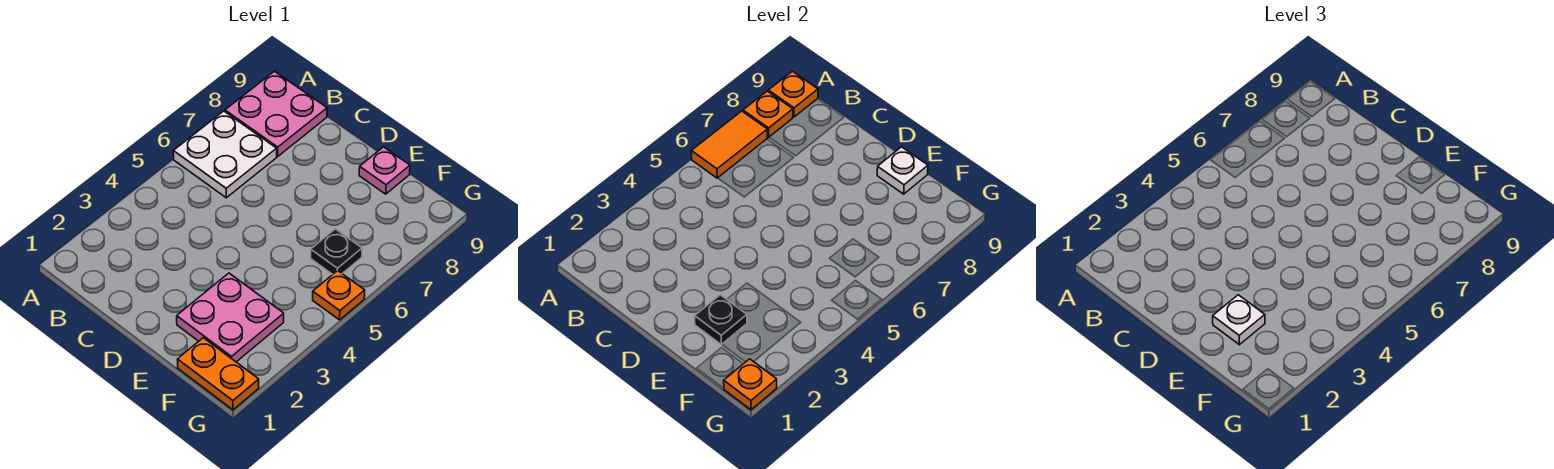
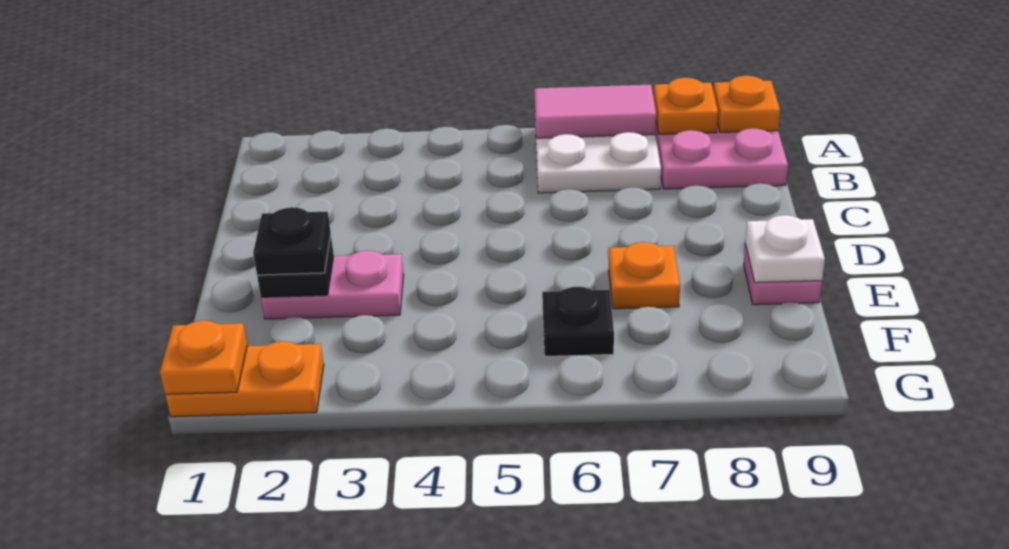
orange 1x2 tile [691,111,767,178] -> pink 1x2 tile [535,85,656,138]
pink 2x2 plate [177,273,284,362] -> pink 1x2 plate [261,250,404,319]
white 1x1 plate [1213,295,1265,345] -> black 1x1 plate [253,207,331,275]
orange 1x2 plate [177,338,259,410] -> orange 1x2 plate turned to [165,341,324,417]
orange 1x1 plate [313,271,365,320] -> orange 1x1 plate moved to [609,242,680,309]

